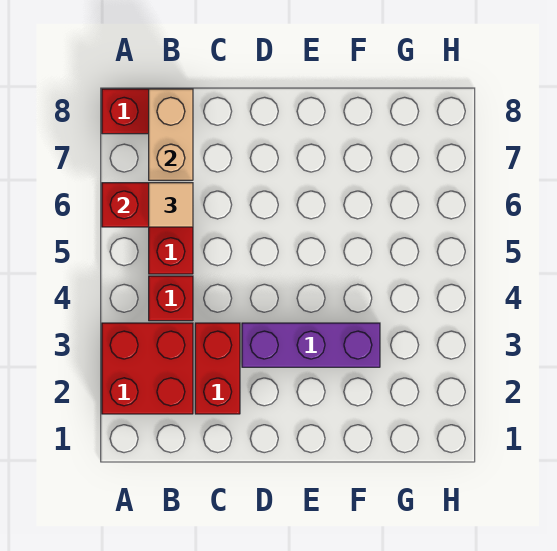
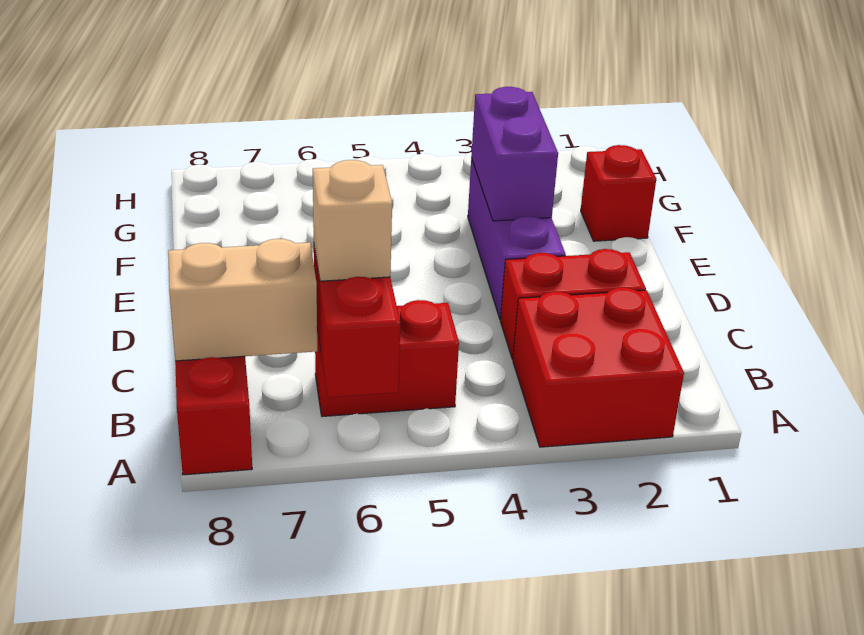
red 1x1 brick [149,276,193,321] -> red 1x1 brick moved to [581,145,656,241]
tan 1x1 tile [149,183,193,227] -> tan 1x1 brick [313,160,392,281]
none -> purple 1x2 brick [471,87,558,221]

